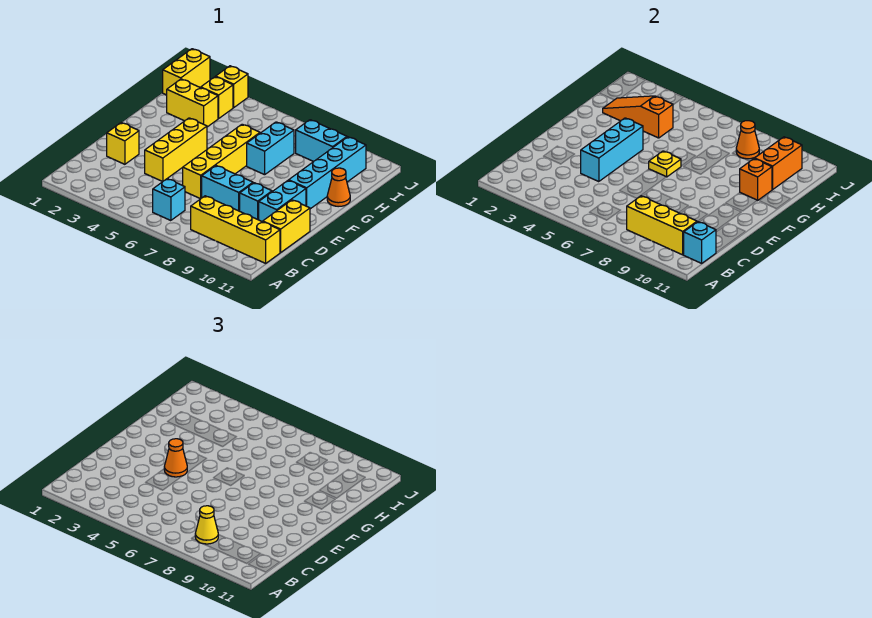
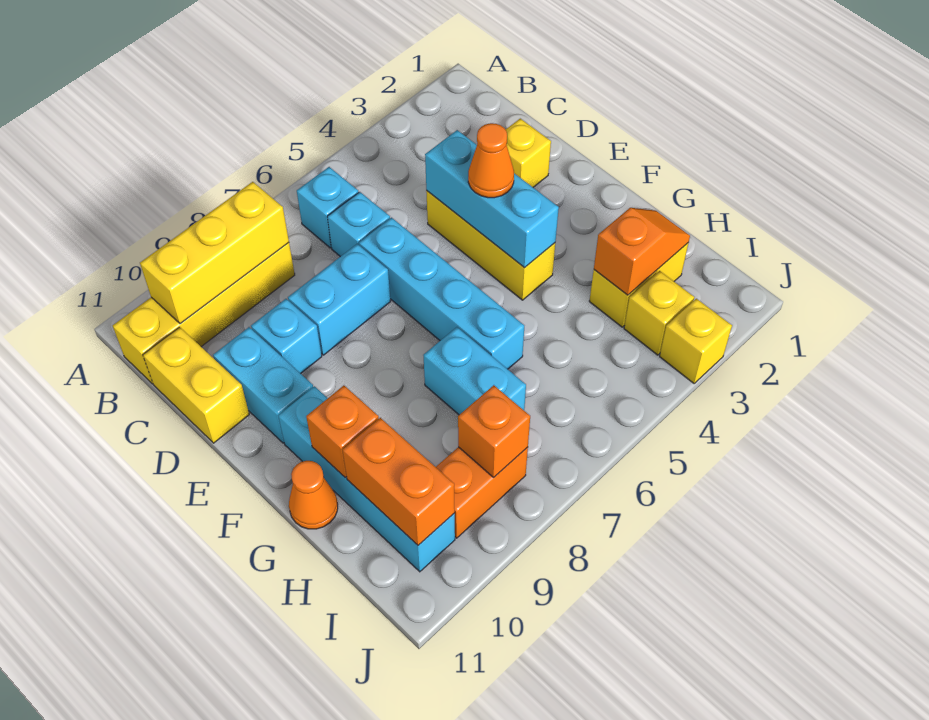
yellow 1x1 cone [195,506,218,544] -> none
cyan 1x1 brick [683,222,716,263] -> cyan 1x1 brick moved to [327,192,390,257]
yellow 1x4 brick [183,124,260,199] -> cyan 1x4 brick [359,218,524,369]
yellow 1x1 plate [649,151,681,177] -> none
orange 1x3 slope [603,96,673,138] -> orange 1x2 slope [594,208,690,295]
yellow 1x2 brick [163,49,210,95] -> none
cyan 1x2 brick [296,120,347,162] -> orange 1x2 brick [436,447,528,538]
orange 1x1 cone [736,121,759,159] -> orange 1x1 brick [458,385,530,477]

